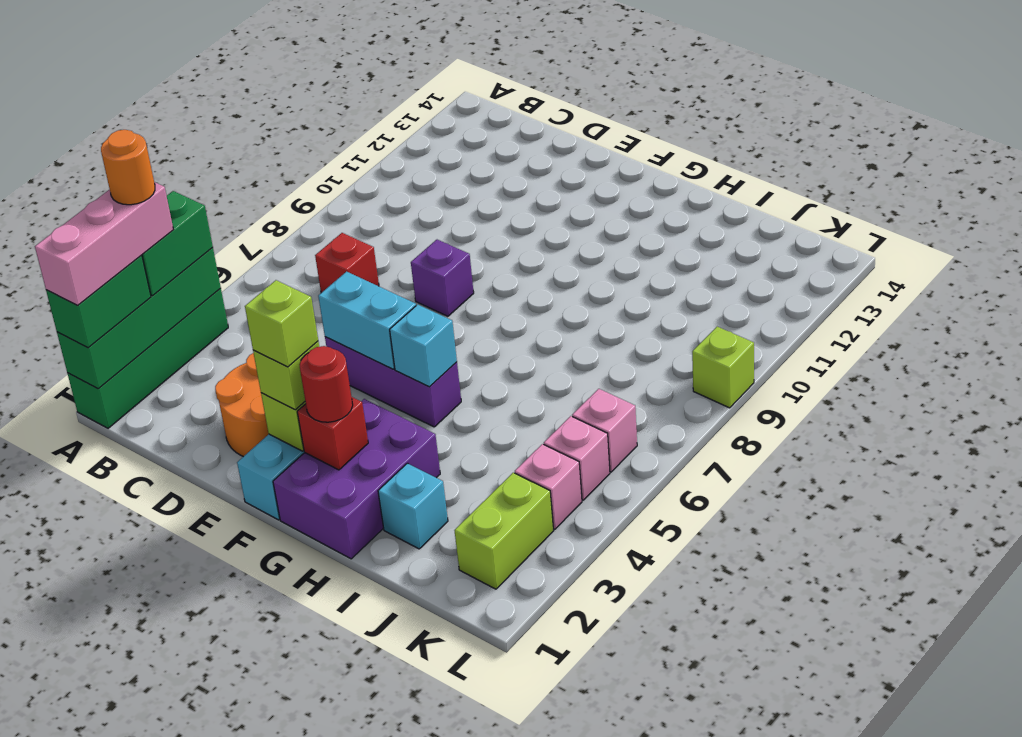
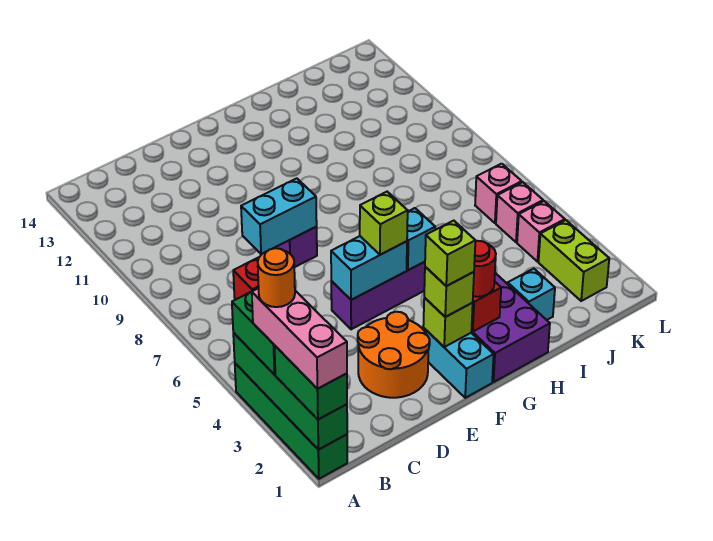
none -> cyan 1x2 brick [241,178,317,254]
lime 1x1 brick [692,327,754,408] -> lime 1x1 brick moved to [360,192,408,255]

